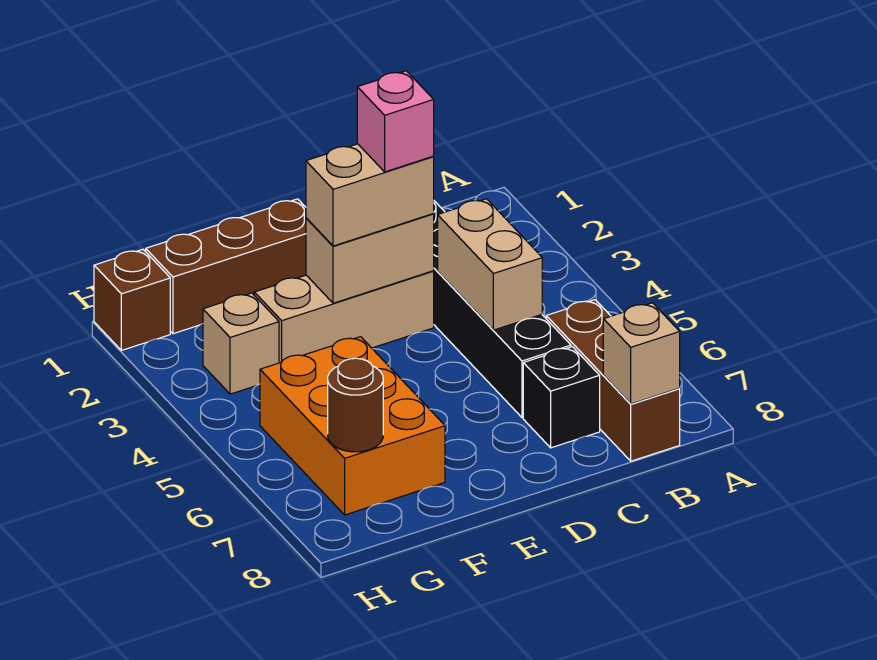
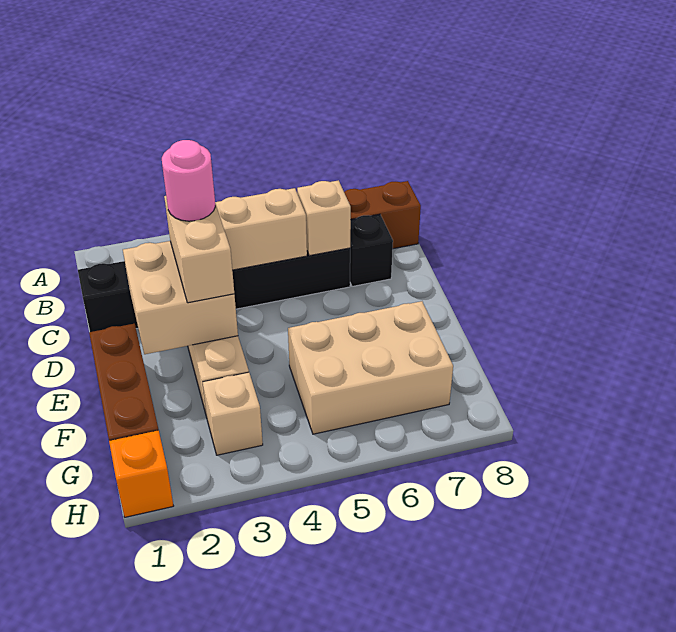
tan 1x1 brick [603,303,680,404] -> tan 1x1 brick moved to [297,180,351,256]
tan 1x2 brick [306,214,434,303] -> tan 2x2 brick [123,241,238,354]
pink 1x1 brick [357,71,434,172] -> pink 1x1 round brick [162,140,215,221]
orange 2x3 brick [260,337,445,515] -> tan 2x3 brick [288,301,453,434]
brown 1x1 round brick [328,358,383,452] -> none
brown 1x1 brick [94,249,170,350] -> orange 1x1 brick [109,430,173,517]

